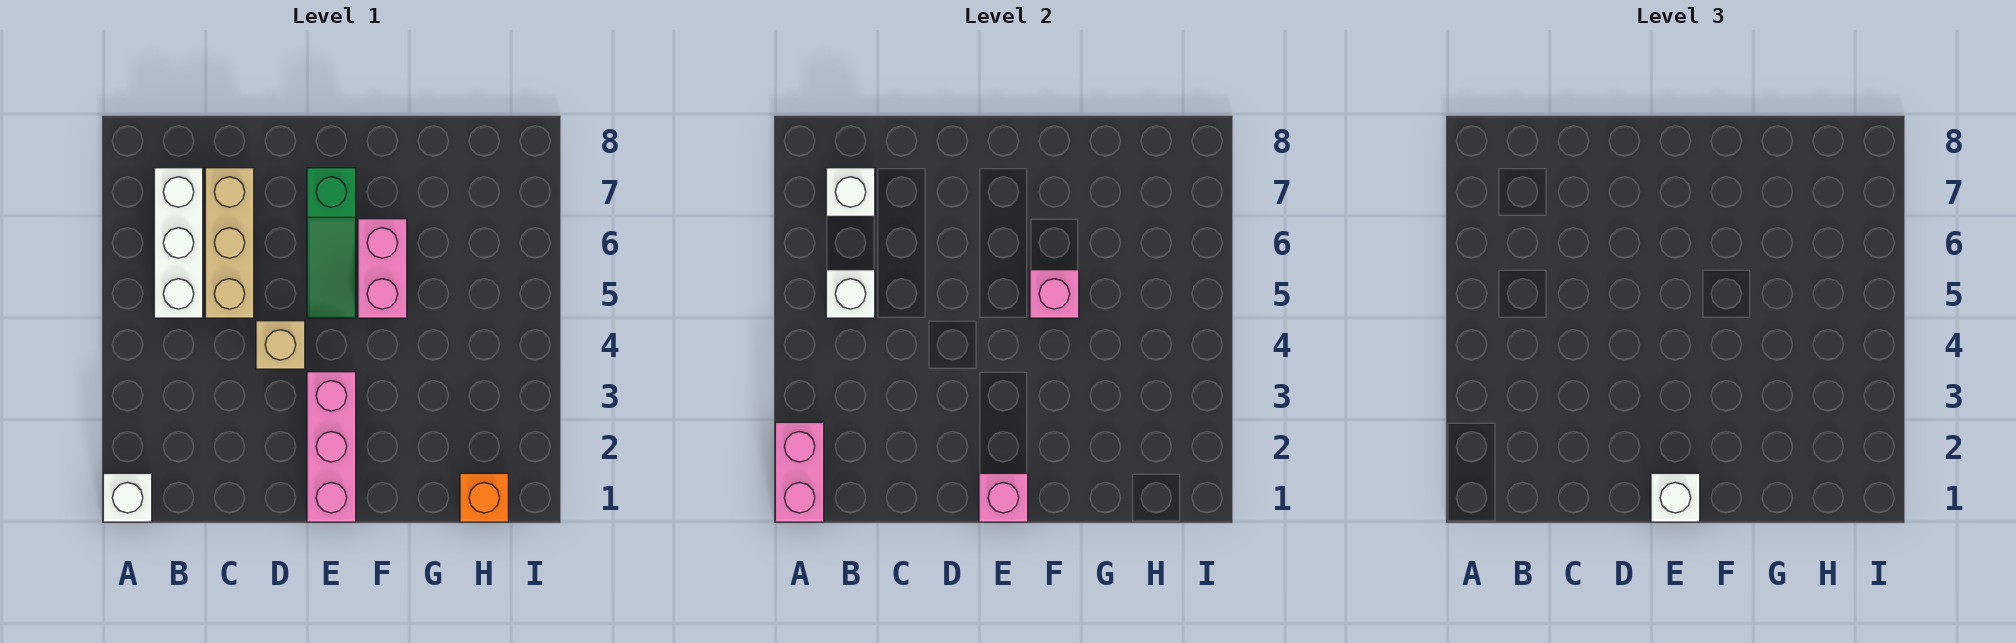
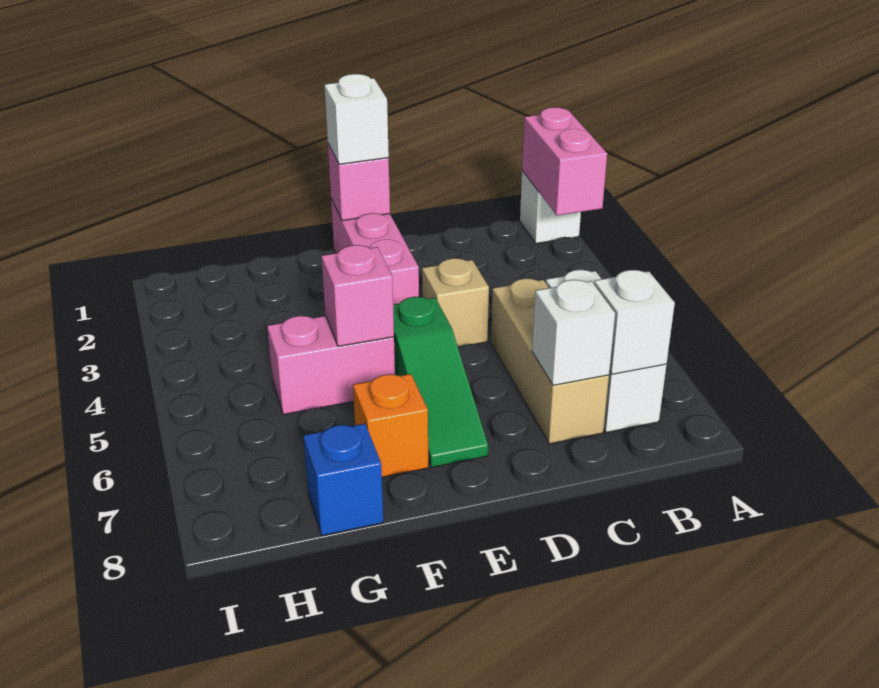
white 1x1 brick [826,270,875,318] -> white 1x1 brick moved to [532,280,615,385]
green 1x3 slope [307,168,356,318] -> green 1x3 slope turned to [393,297,488,467]
pink 1x2 brick [358,219,407,318] -> pink 1x2 brick turned to [267,316,395,415]
none -> blue 1x1 brick [303,424,383,536]
orange 1x1 brick [460,473,508,522] -> orange 1x1 brick moved to [353,374,428,477]

